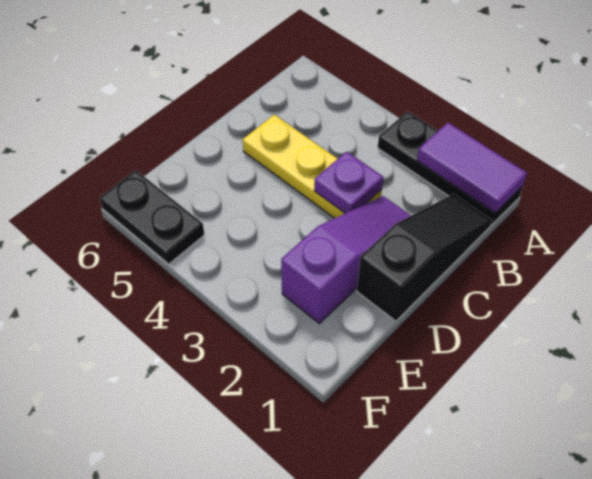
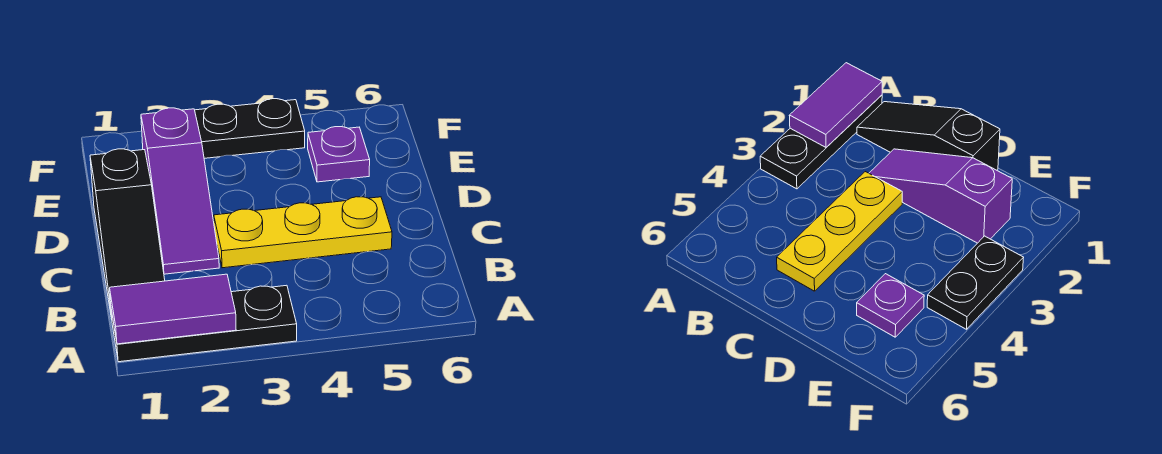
purple 1x1 plate [314,152,383,213] -> purple 1x1 plate moved to [308,127,370,182]
black 1x2 plate [100,170,204,264] -> black 1x2 plate moved to [195,99,305,158]

